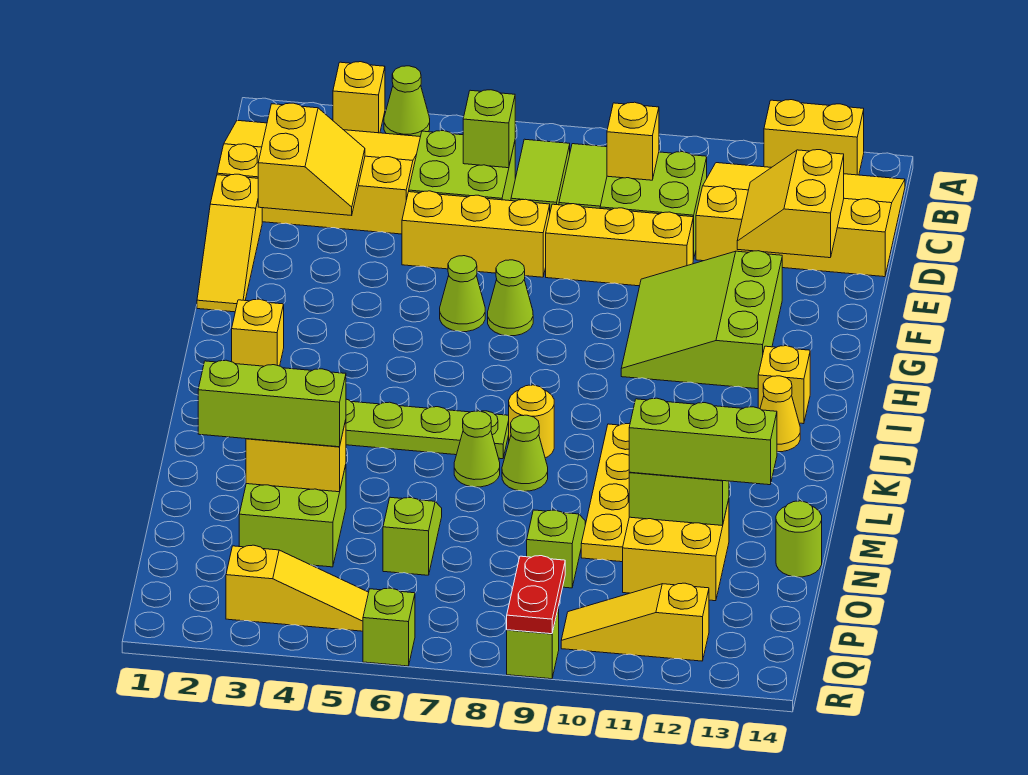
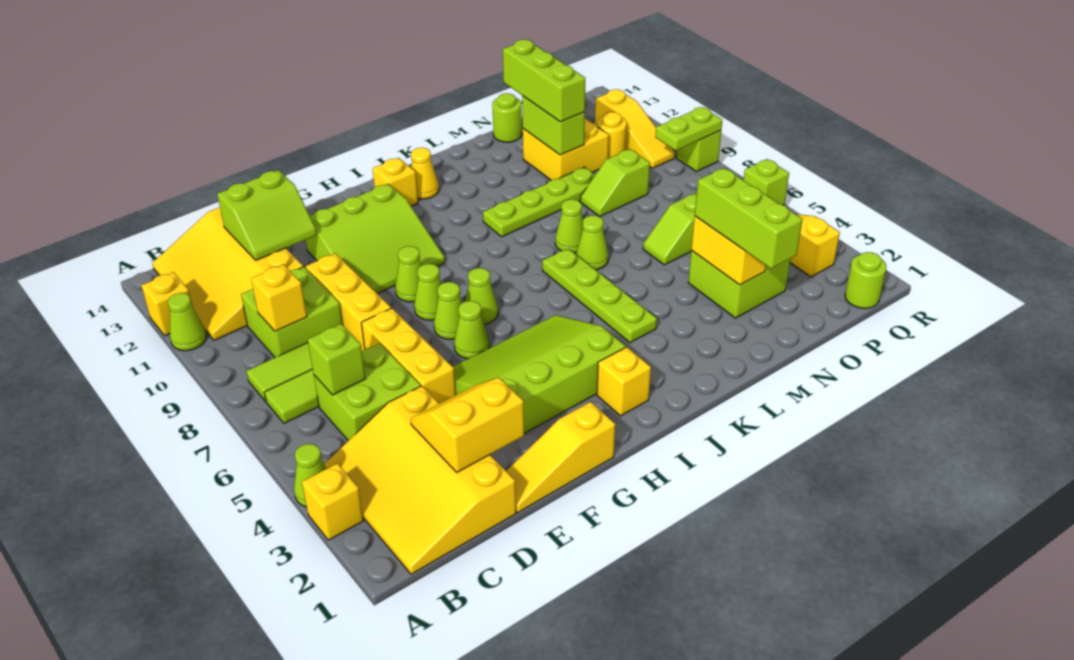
none -> lime 1x1 cone [168,293,206,351]
yellow 1x2 brick [764,100,864,175] -> yellow 1x1 brick [141,272,193,336]
yellow 2x2 slope [737,150,844,258] -> lime 2x2 slope [217,170,317,260]
yellow 1x3 slope [197,174,262,312] -> yellow 1x3 slope turned to [507,402,615,512]
none -> lime 3x4 slope [453,315,626,433]
none -> lime 1x1 cone [414,264,442,320]
none -> lime 1x1 cone [395,246,422,302]
none -> lime 1x1 cone [465,268,498,324]
yellow 1x1 round brick [509,385,554,458] -> yellow 1x1 round brick moved to [597,112,627,158]
yellow 1x4 plate [581,424,630,562] -> lime 1x4 plate [483,167,595,237]
none -> lime 1x1 round brick [845,252,886,308]
red 1x2 plate [507,556,565,634] -> lime 1x2 plate [655,107,722,151]

